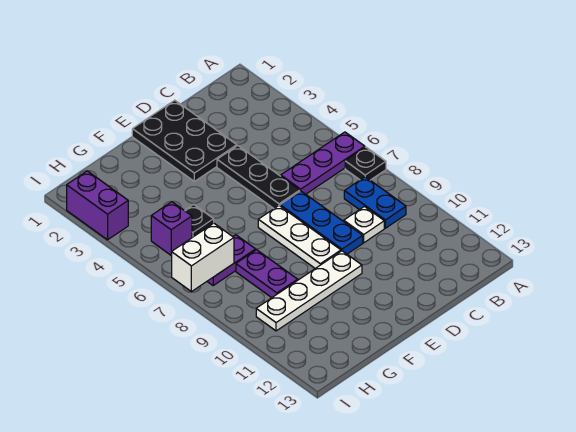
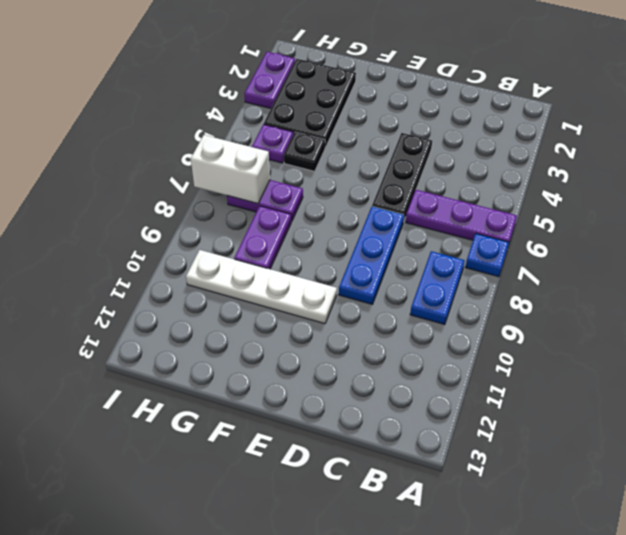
black 1x1 plate [345,147,386,180] -> blue 1x1 plate [465,234,509,277]
white 1x1 plate [344,207,384,243] -> none
black 2x3 plate [132,100,237,181] -> black 2x3 plate moved to [264,59,356,147]
white 1x3 plate [258,206,341,268] -> none
purple 1x1 brick [151,202,192,255] -> purple 1x1 plate [252,124,293,163]
purple 1x2 brick [67,171,128,240] -> purple 1x2 plate [244,52,295,108]

